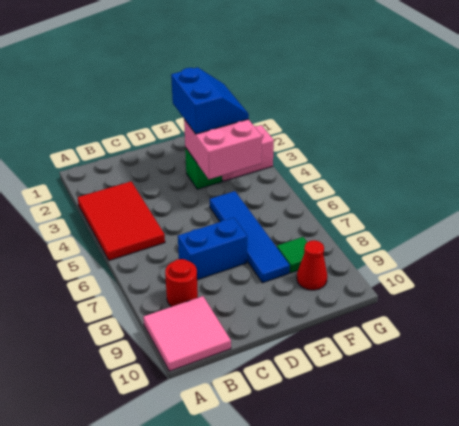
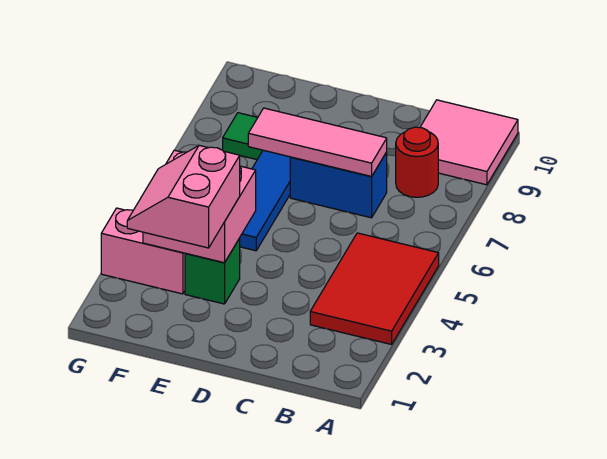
none -> pink 1x3 tile [248,108,387,176]
blue 2x2 slope [171,67,249,134] -> pink 2x2 slope [127,145,240,248]
red 1x1 cone [297,240,327,290] -> none

